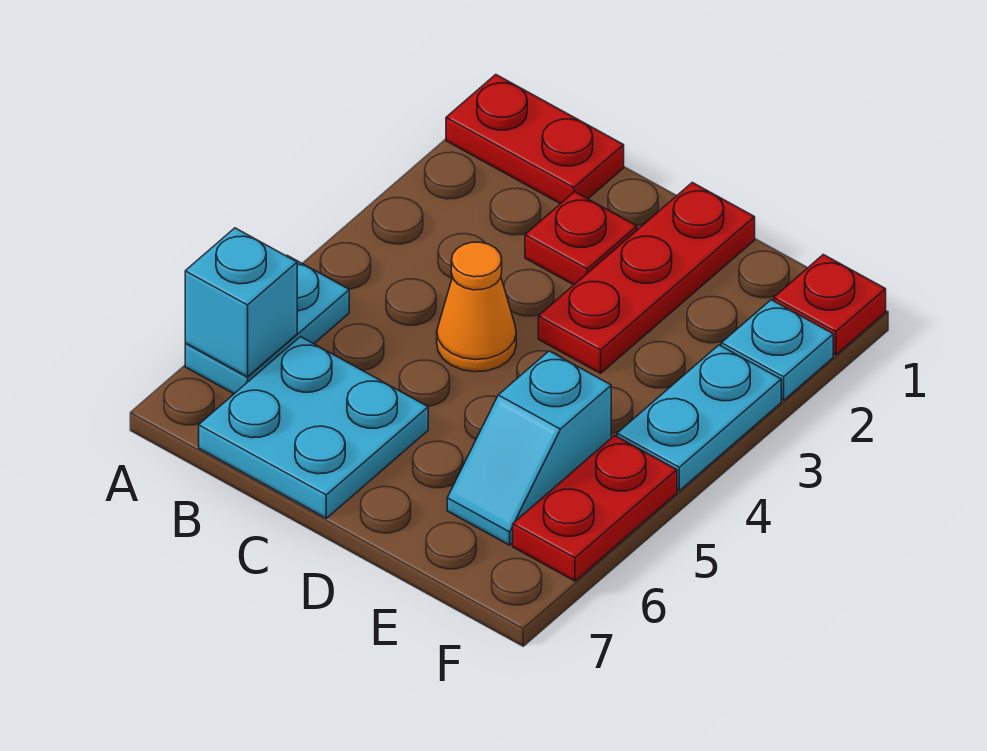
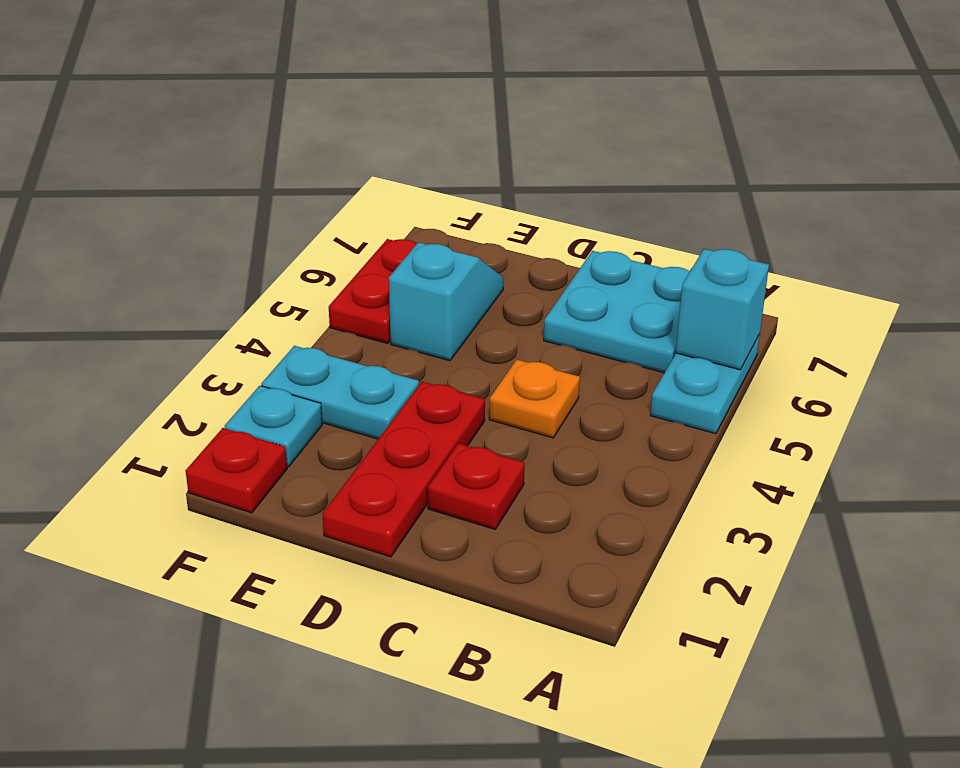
red 1x2 plate [446,75,624,204] -> none
orange 1x1 cone [437,242,516,372] -> orange 1x1 plate [489,360,580,438]
cyan 1x2 plate [617,345,781,491] -> cyan 1x2 plate turned to [261,346,419,439]

